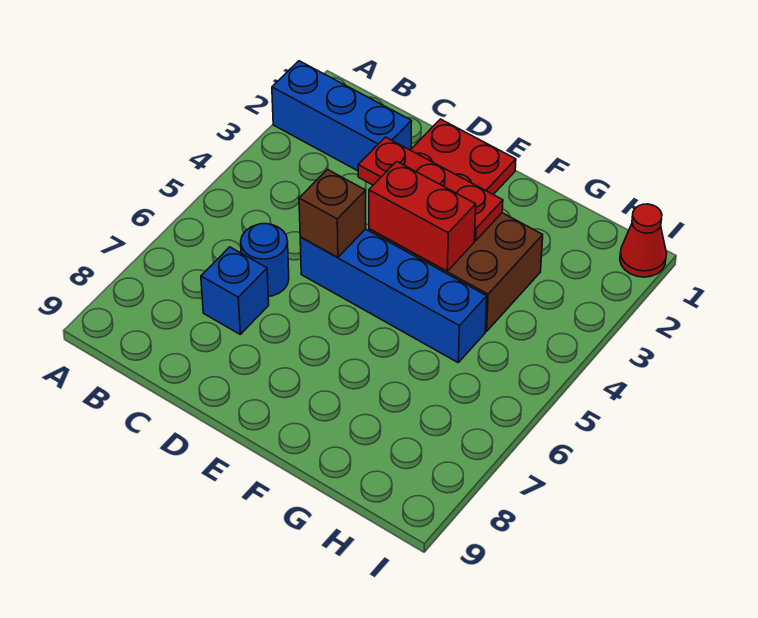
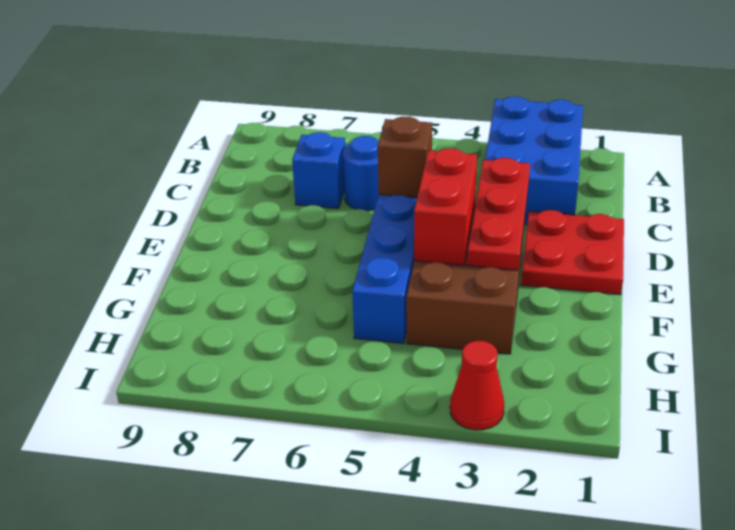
blue 1x3 brick [272,61,412,171] -> blue 2x3 brick [485,97,583,224]
red 1x1 cone [620,204,667,277] -> red 1x1 cone moved to [450,341,504,430]

